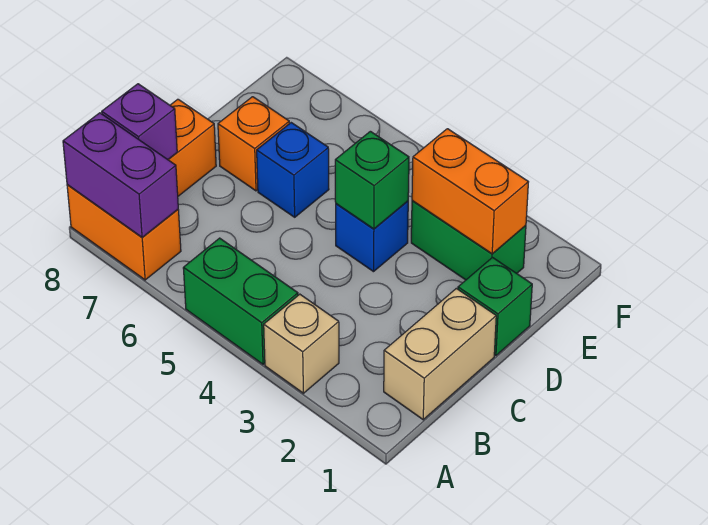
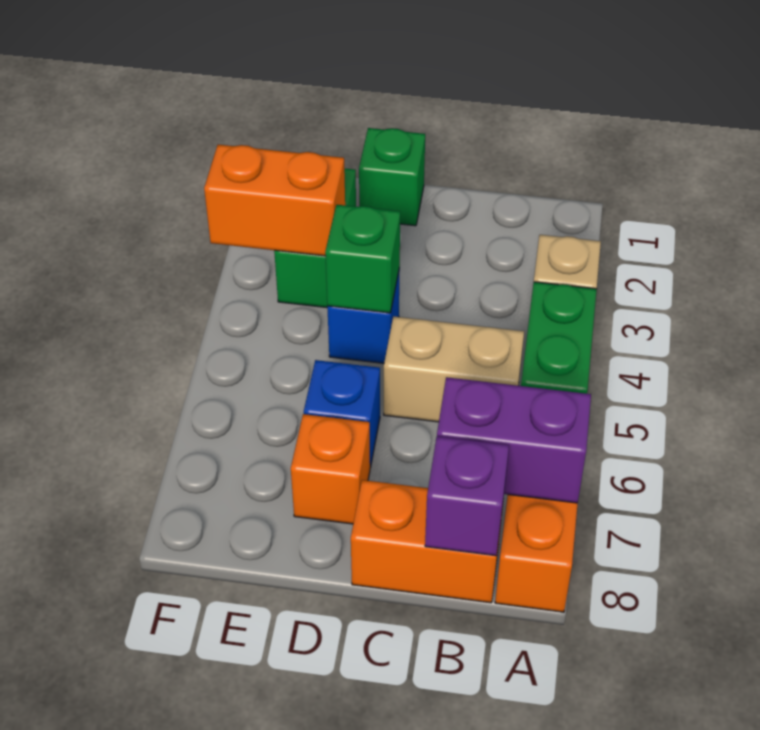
purple 1x2 brick [63,113,178,237] -> purple 1x2 brick turned to [437,377,591,503]
tan 1x2 brick [384,288,496,420] -> tan 1x2 brick moved to [384,316,524,422]
orange 1x2 brick [412,129,528,254] -> orange 1x2 brick turned to [204,145,345,256]

